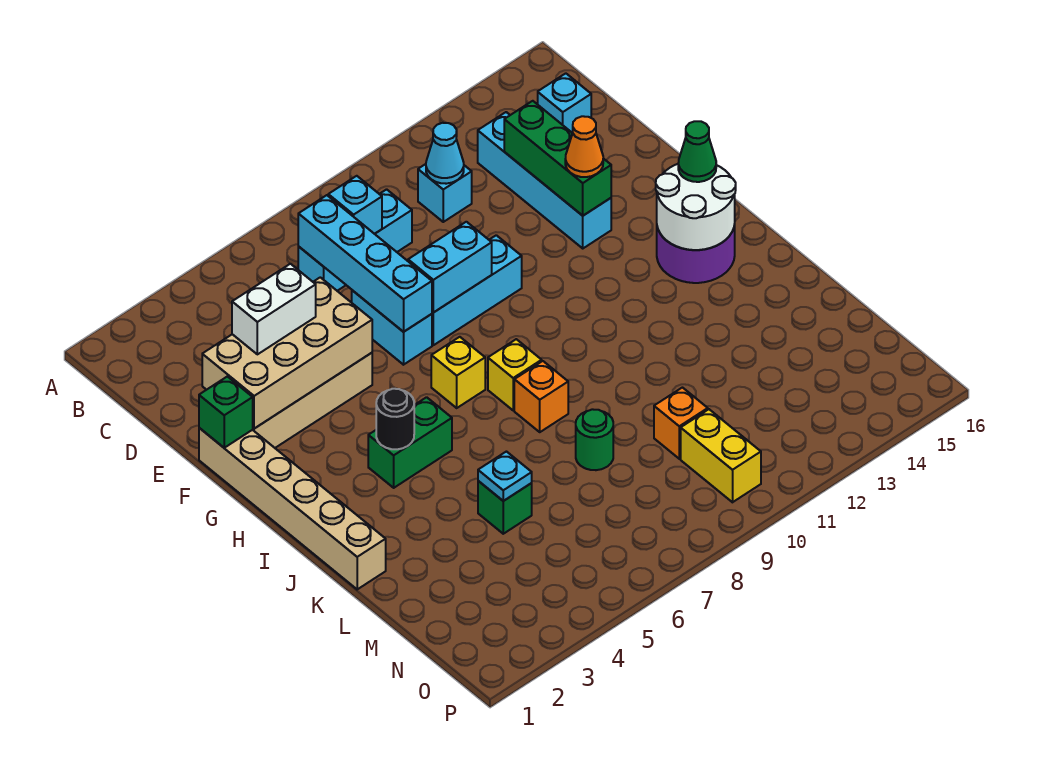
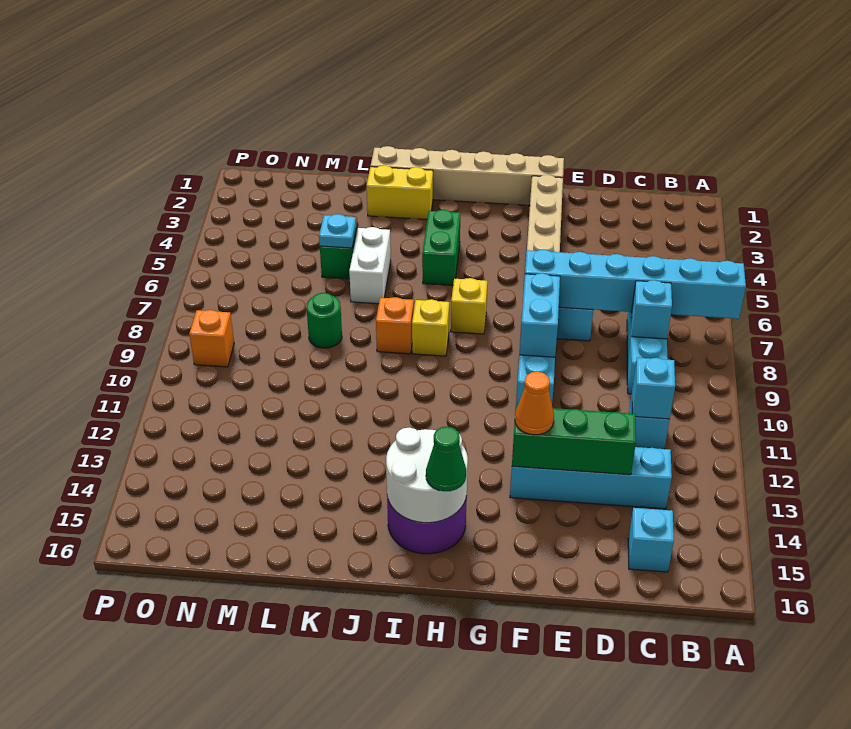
cyan 1x4 brick [298,195,432,332] -> cyan 1x6 brick [525,250,746,319]
cyan 1x1 cone [426,123,464,184] -> cyan 1x1 brick [632,358,675,419]
tan 2x4 brick [202,277,372,429] -> none
white 1x2 brick [232,264,316,354] -> white 1x2 brick moved to [349,227,391,304]
green 1x1 brick [199,376,253,448] -> none
black 1x1 round brick [376,389,414,449] -> none
orange 1x1 brick [654,388,708,459] -> orange 1x1 brick moved to [189,310,234,367]
yellow 1x2 brick [681,409,761,502] -> yellow 1x2 brick moved to [367,165,433,219]

